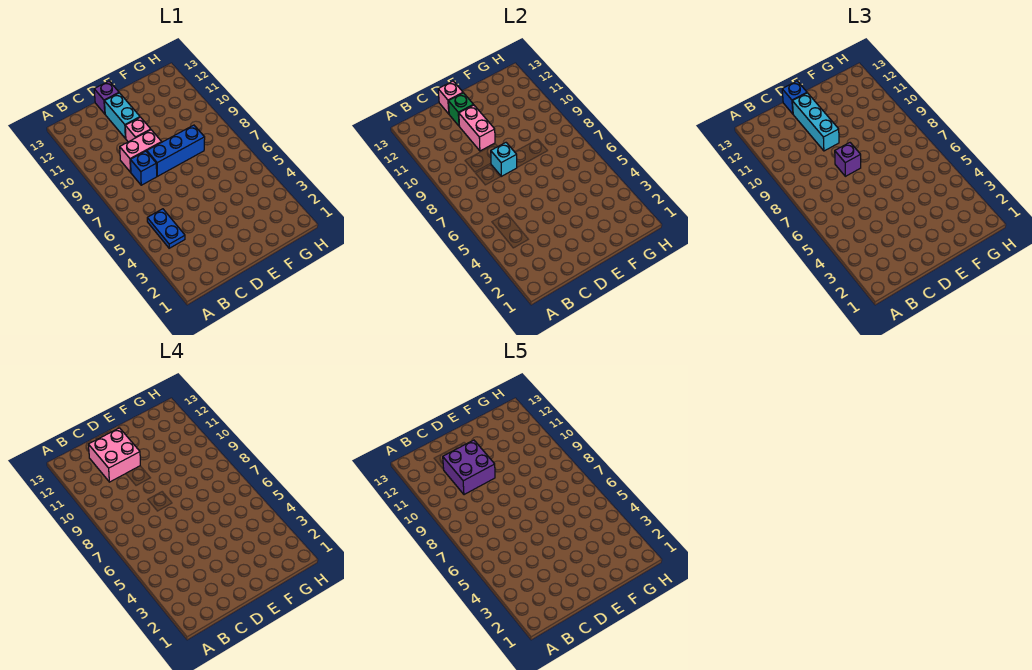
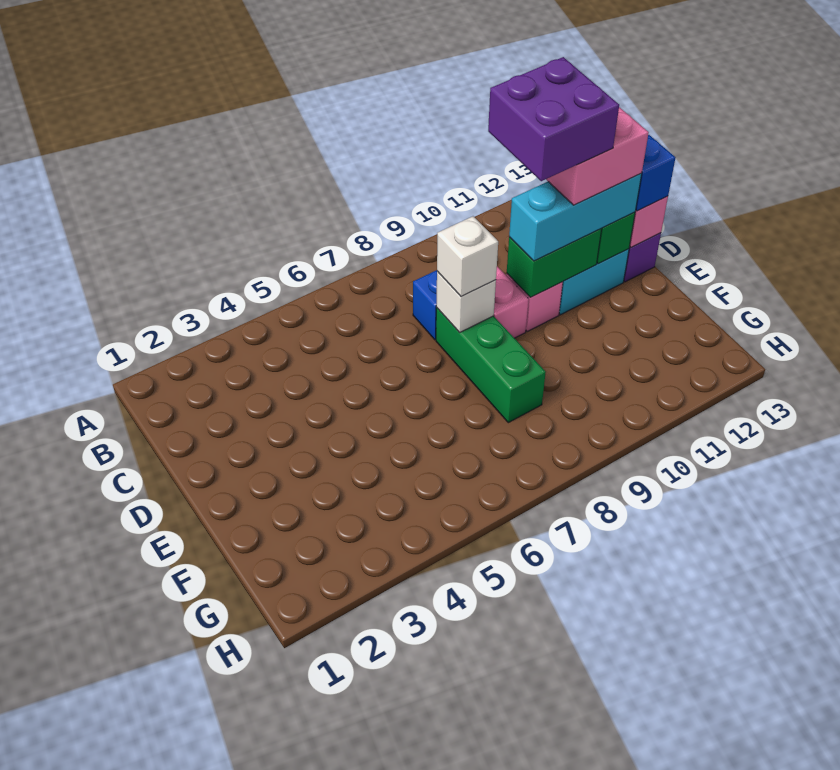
blue 1x2 plate [147,209,185,248] -> none
blue 1x3 brick [147,125,205,176] -> green 1x3 brick [436,308,546,423]
cyan 1x1 brick [491,143,517,176] -> white 1x1 brick [436,271,496,333]
purple 1x1 brick [835,143,861,176] -> white 1x1 brick [437,216,498,296]
pink 1x2 brick [459,105,495,151] -> green 1x2 brick [507,229,601,297]

